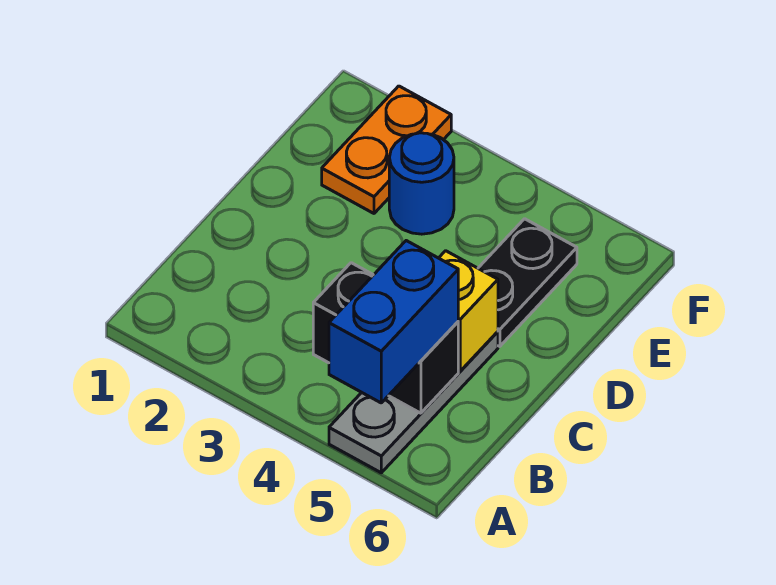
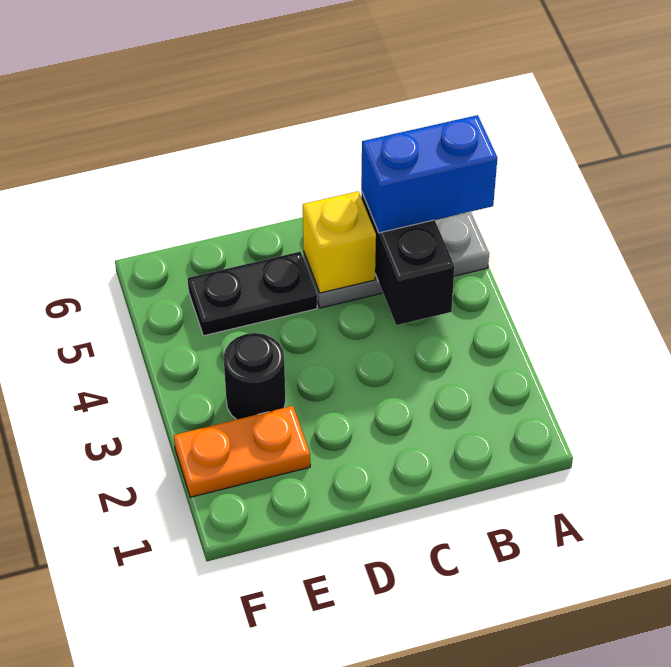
blue 1x1 round brick [389,133,454,234] -> black 1x1 round brick [224,333,286,420]

